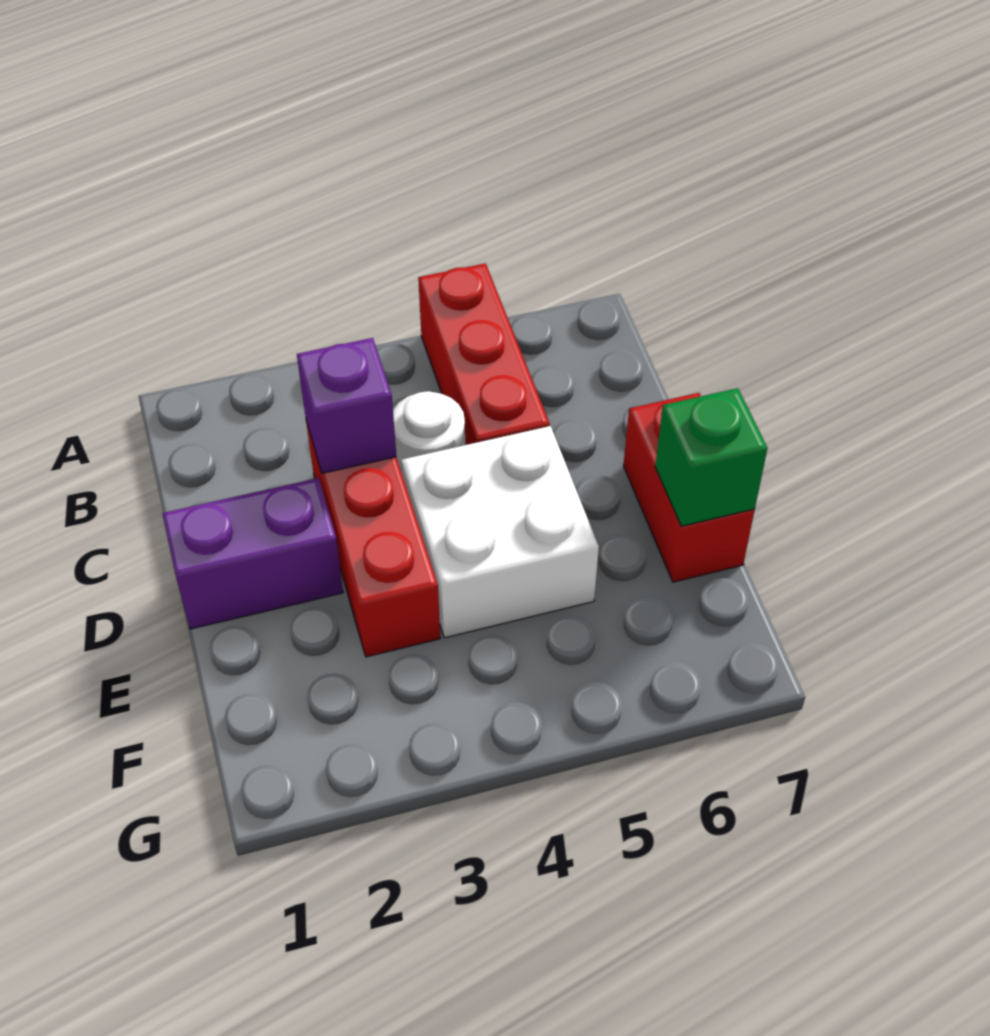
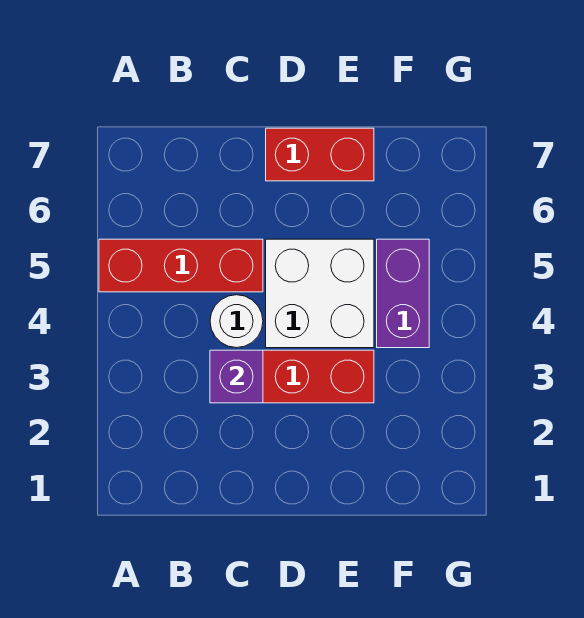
purple 1x2 brick [162,478,343,629] -> purple 1x2 brick moved to [377,239,429,348]
green 1x1 brick [655,388,767,526] -> none

